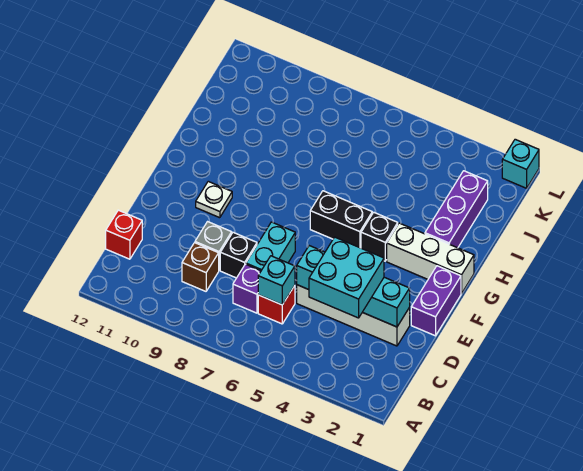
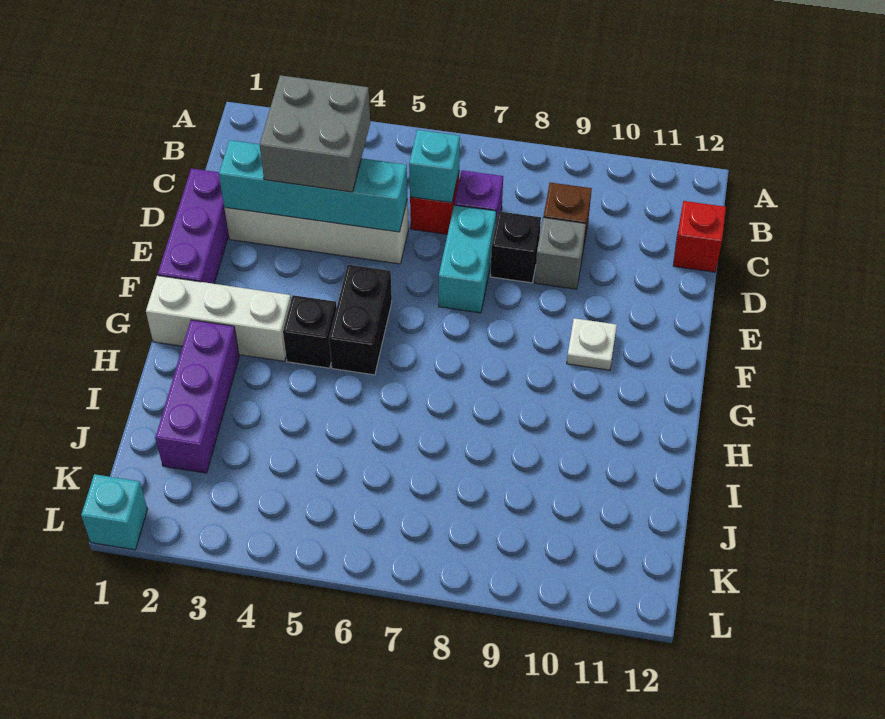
cyan 2x2 brick [309,237,384,318] -> grey 2x2 brick [260,75,370,192]
purple 1x2 brick [411,266,461,336] -> purple 1x3 brick [158,168,229,284]
black 1x2 brick [310,191,372,248] -> black 1x2 brick turned to [329,265,392,375]

